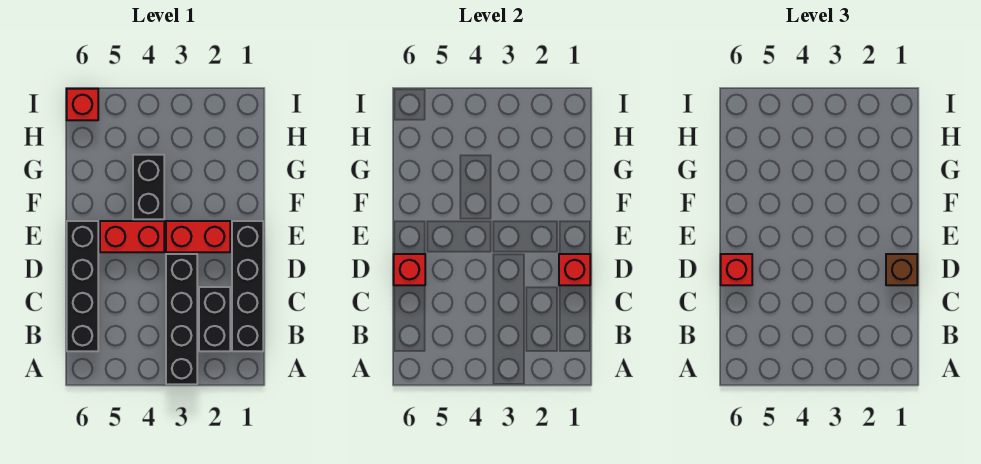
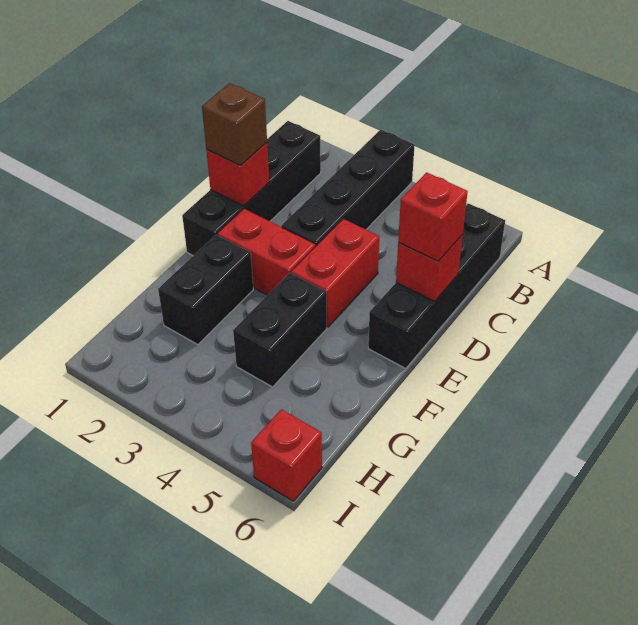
black 1x2 brick [199,287,230,351] -> black 1x2 brick moved to [158,235,253,345]
red 1x2 brick [100,221,164,252] -> red 1x2 brick turned to [291,219,379,327]

